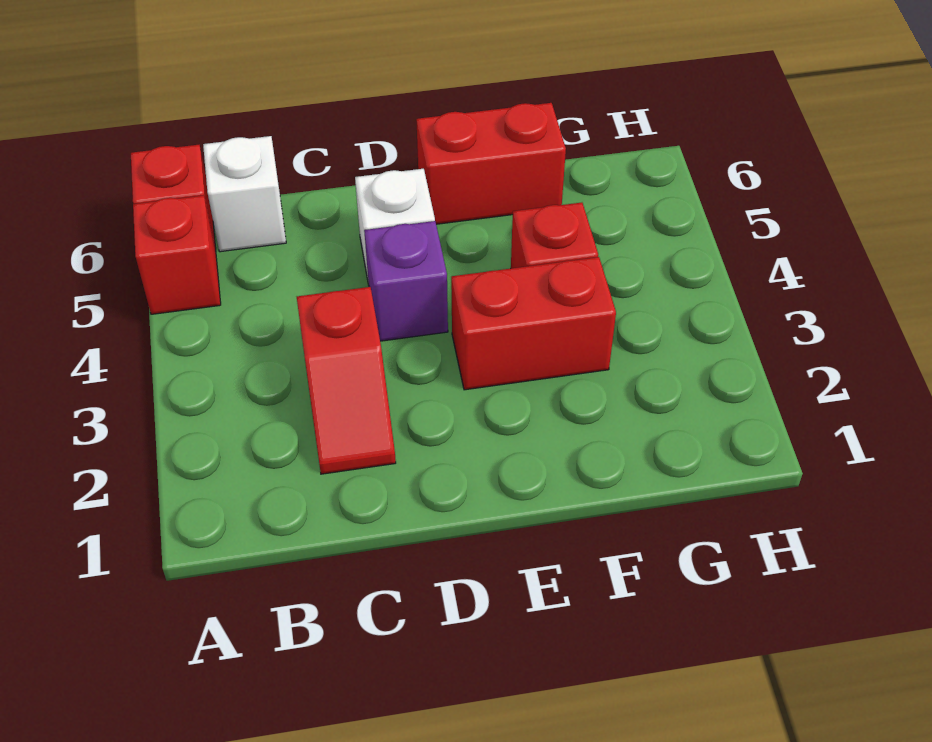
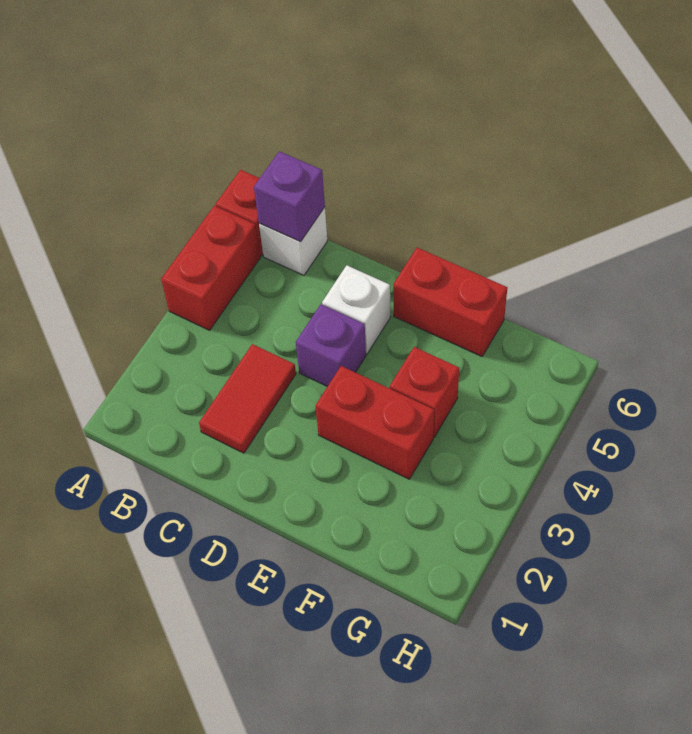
red 1x1 brick [133,195,221,314] -> red 1x2 brick [161,206,260,330]
none -> purple 1x1 brick [254,151,325,242]
red 1x2 slope [297,287,396,474] -> red 1x2 tile [199,344,296,453]

